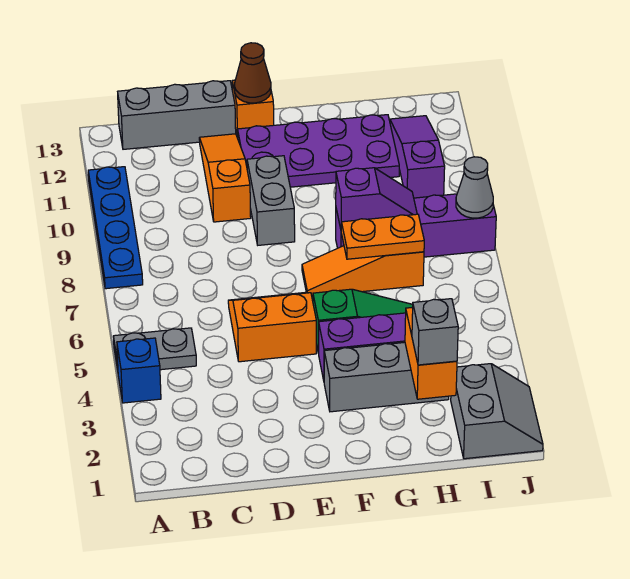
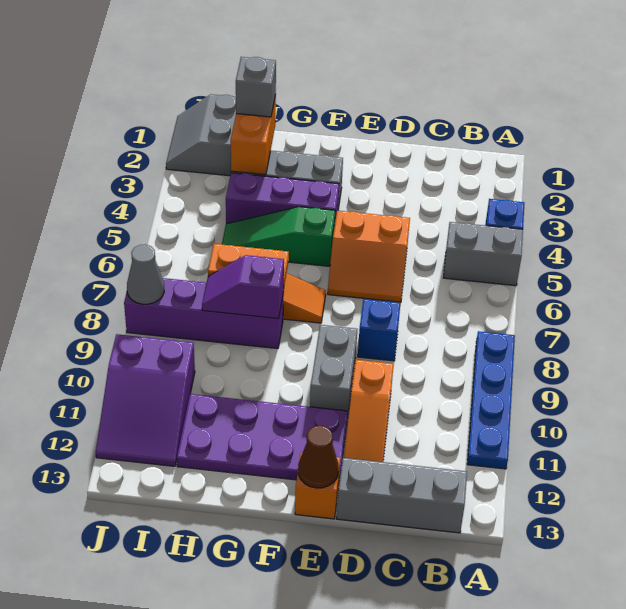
grey 1x2 plate [113,328,196,370] -> grey 1x2 brick [443,222,523,286]
none -> blue 1x1 brick [358,299,400,361]
purple 1x3 slope [390,116,445,198] -> purple 2x3 slope [96,334,195,466]

